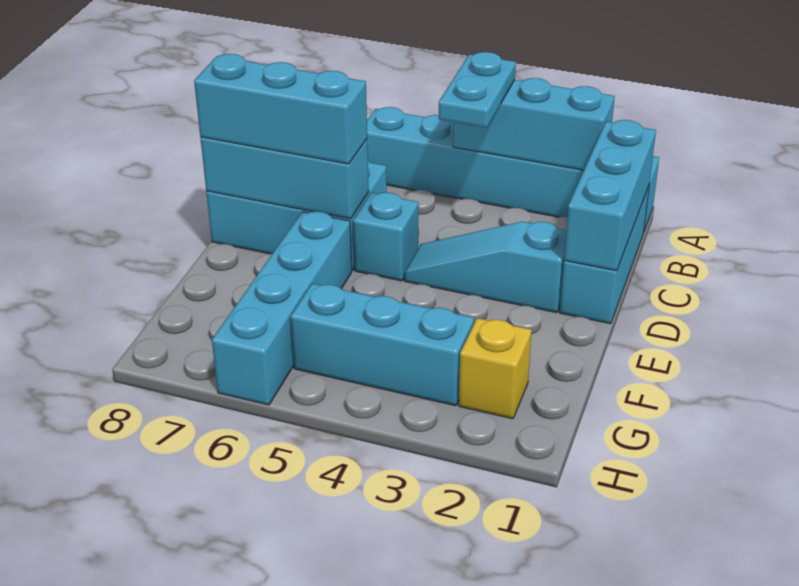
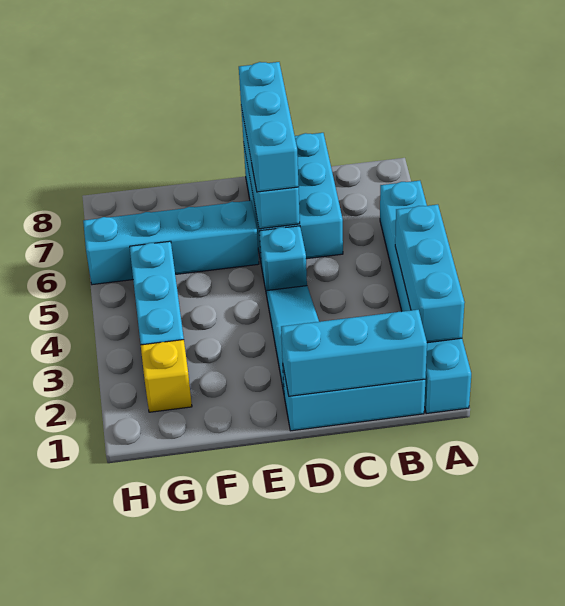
cyan 1x2 plate [439,52,516,128] -> none

